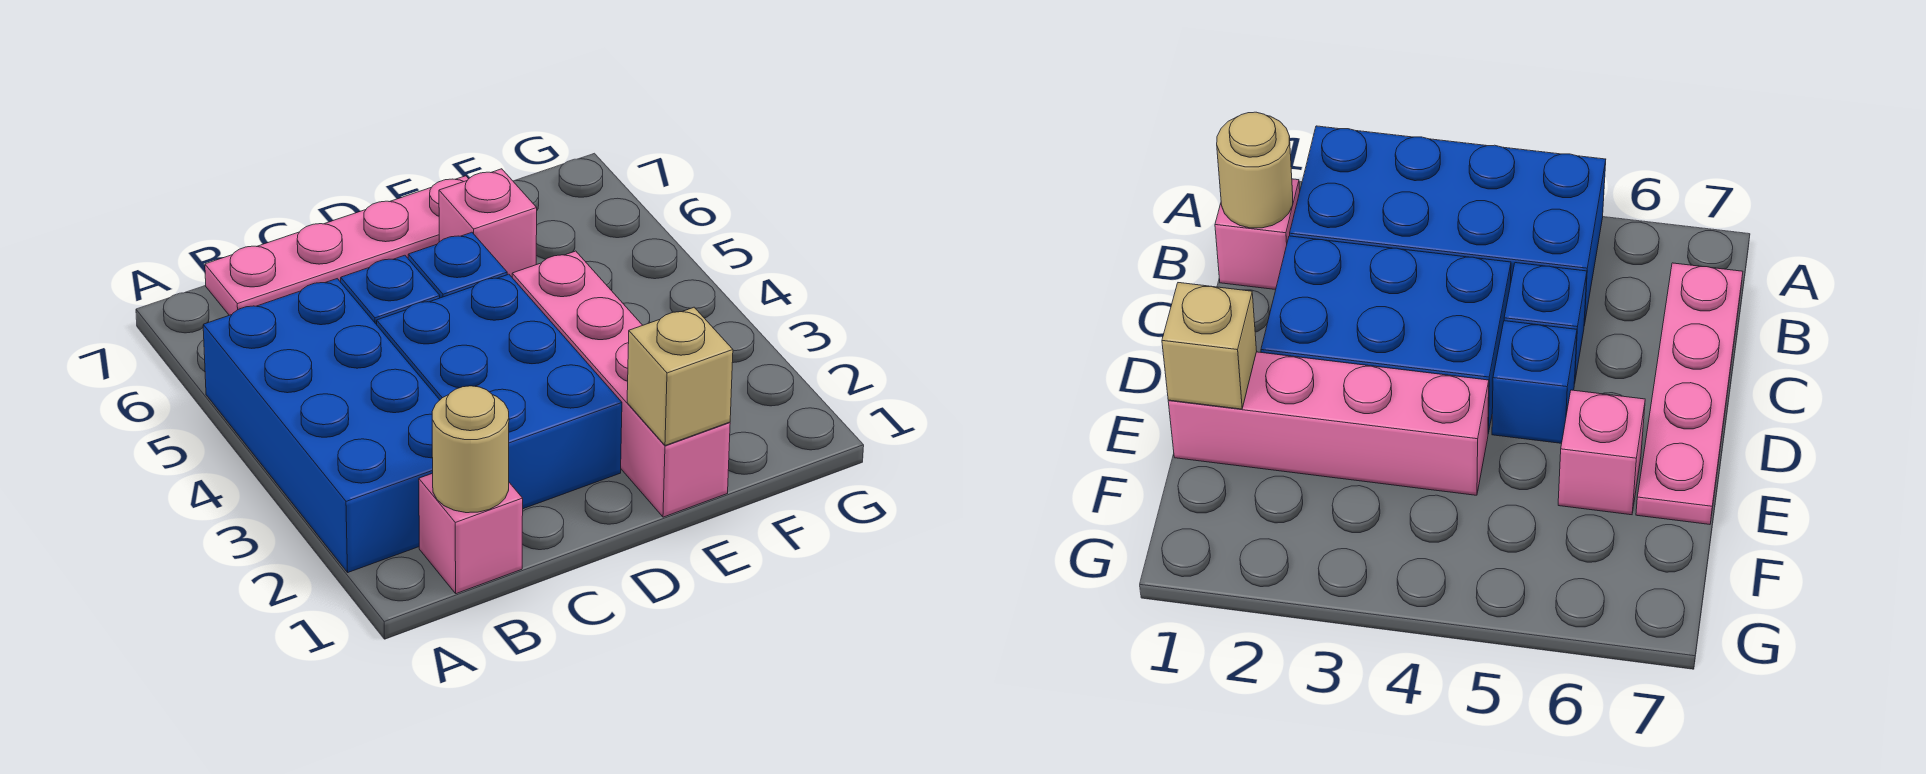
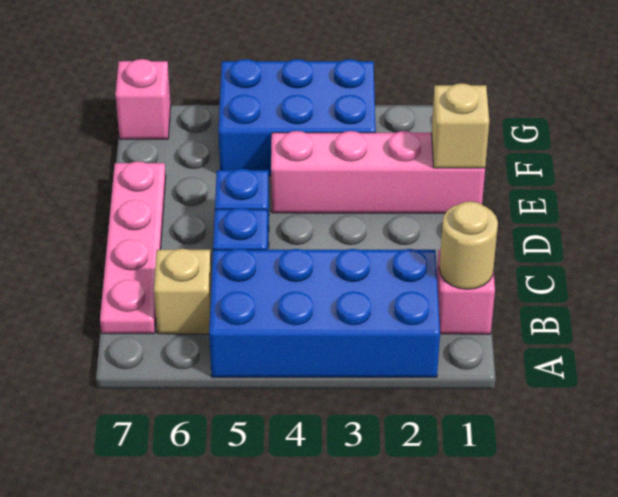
none -> tan 1x1 brick [154,249,212,334]
blue 2x3 brick [377,274,622,509] -> blue 2x3 brick moved to [218,59,376,176]
pink 1x1 brick [439,169,537,277] -> pink 1x1 brick moved to [115,59,171,139]

